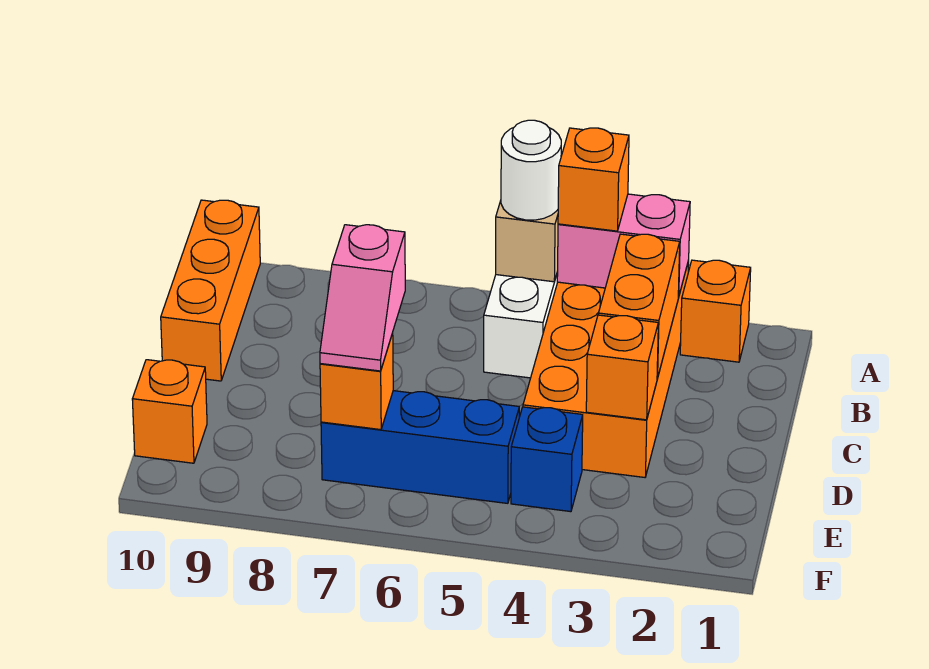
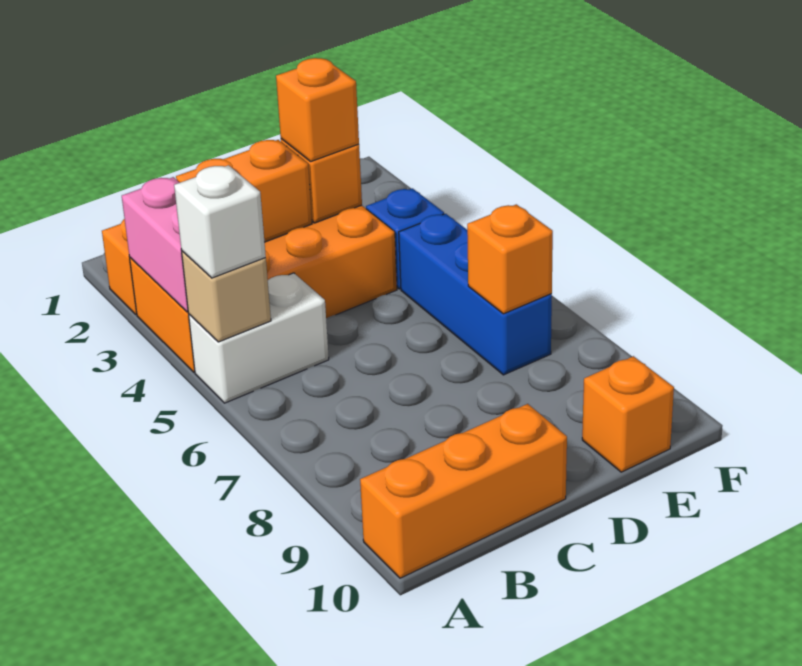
orange 1x1 brick [558,128,629,231] -> orange 1x1 brick moved to [276,58,359,161]
white 1x1 round brick [501,120,561,220] -> white 1x1 brick [174,165,266,278]
pink 1x2 slope [320,225,405,371] -> none

